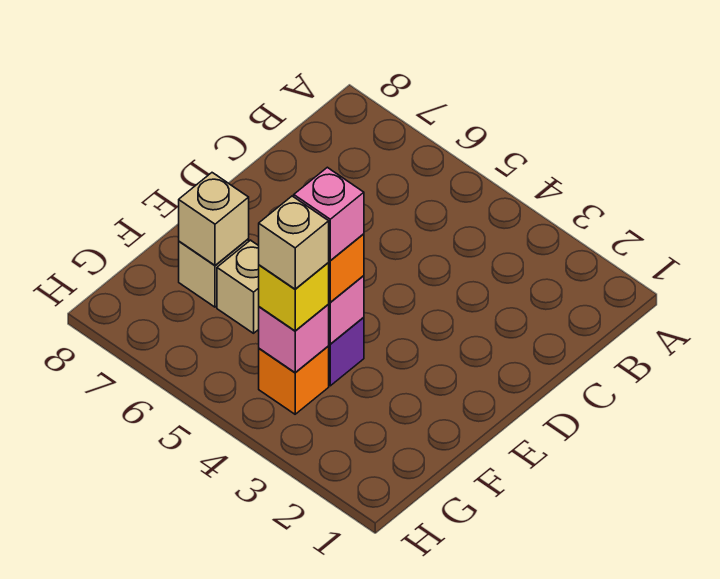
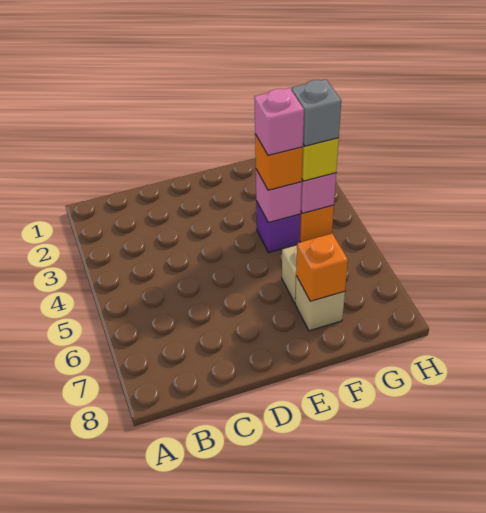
tan 1x1 brick [179,173,249,265] -> orange 1x1 brick [296,234,348,301]
tan 1x1 brick [259,196,329,289] -> grey 1x1 brick [292,79,341,146]

